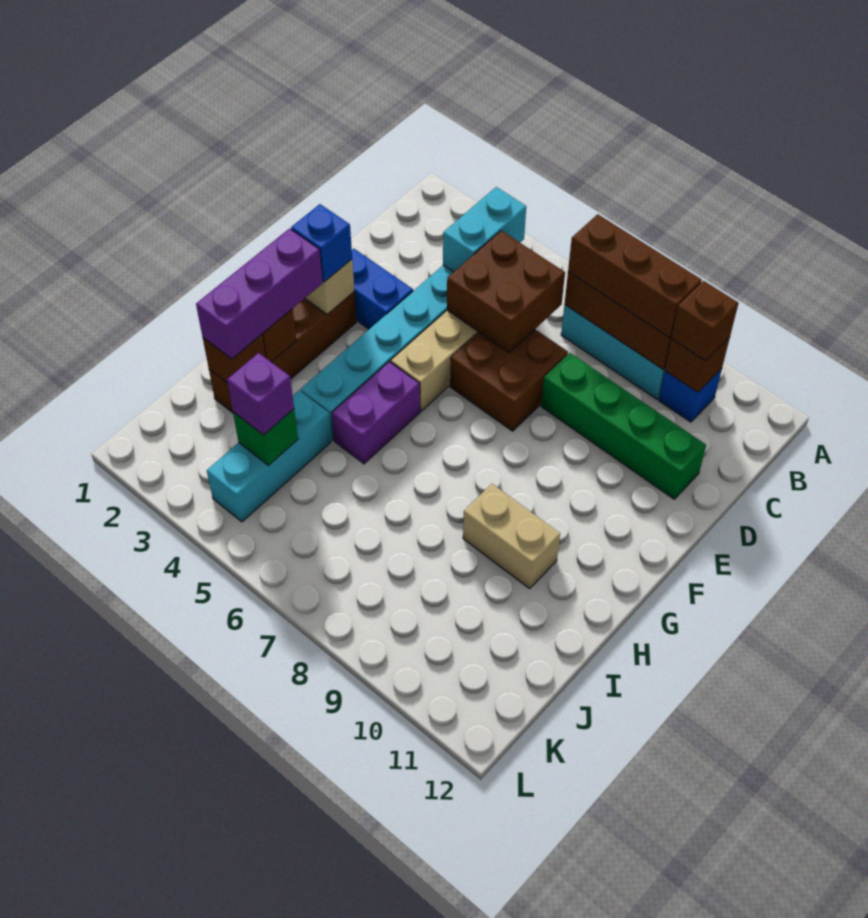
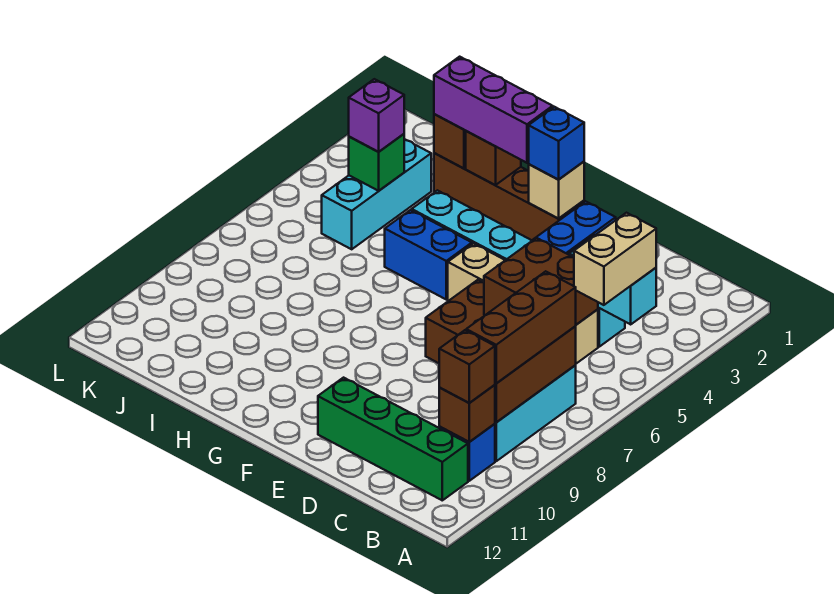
green 1x4 brick [541,353,706,499] -> green 1x4 brick turned to [318,378,468,500]
purple 1x2 brick [332,362,420,464] -> blue 1x2 brick [385,210,472,299]
tan 1x2 brick [463,484,560,588] -> tan 1x2 brick moved to [574,213,656,305]
cyan 1x3 brick [207,391,331,522] -> cyan 1x3 brick turned to [322,139,431,249]

